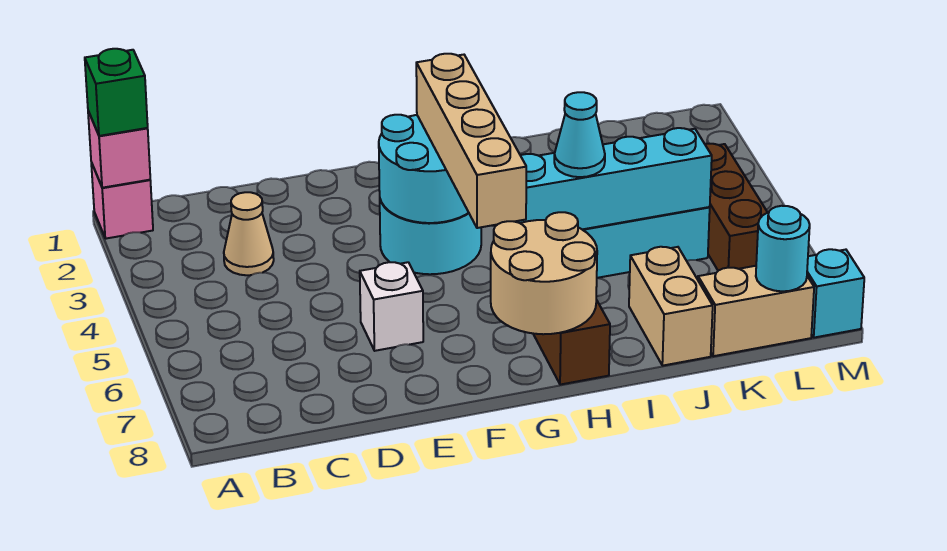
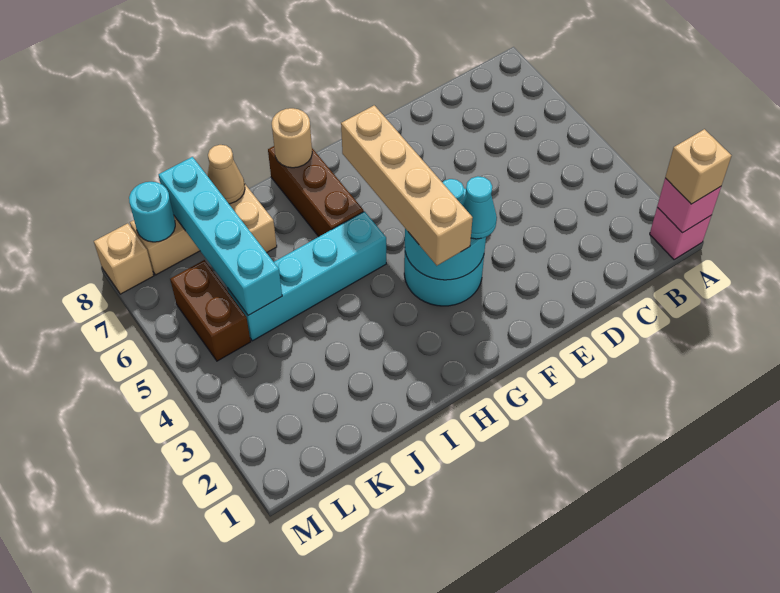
green 1x1 brick [85,49,148,136] -> tan 1x1 brick [665,129,732,204]
tan 1x1 cone [224,192,274,275] -> tan 1x1 cone moved to [207,145,245,204]
white 1x1 brick [360,262,423,351] -> none
tan 2x2 round brick [491,212,597,334] -> tan 1x1 round brick [272,108,312,168]
cyan 1x4 brick [515,128,712,229] -> cyan 1x4 brick turned to [158,157,282,315]
cyan 1x1 cone [554,92,605,177] -> cyan 1x1 cone moved to [461,176,497,239]
brown 1x3 brick [705,144,768,271] -> brown 1x2 brick [170,260,251,361]
cyan 1x1 brick [807,249,864,338] -> tan 1x1 brick [94,223,154,294]

